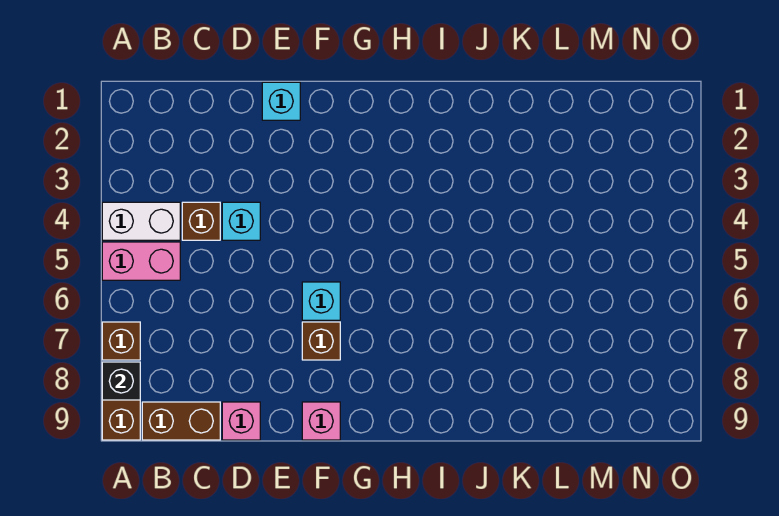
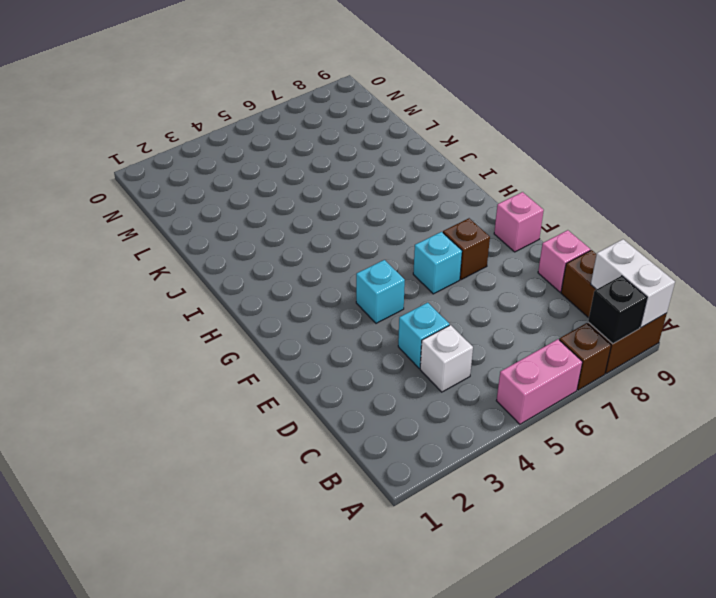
white 1x2 brick [102,202,180,240] -> white 1x2 brick moved to [591,239,675,328]
pink 1x2 brick [102,242,180,280] -> pink 1x2 brick turned to [496,339,582,424]
brown 1x1 brick [182,202,220,240] -> white 1x1 brick [420,325,473,392]
cyan 1x1 brick [262,82,300,120] -> cyan 1x1 brick moved to [356,260,405,323]

